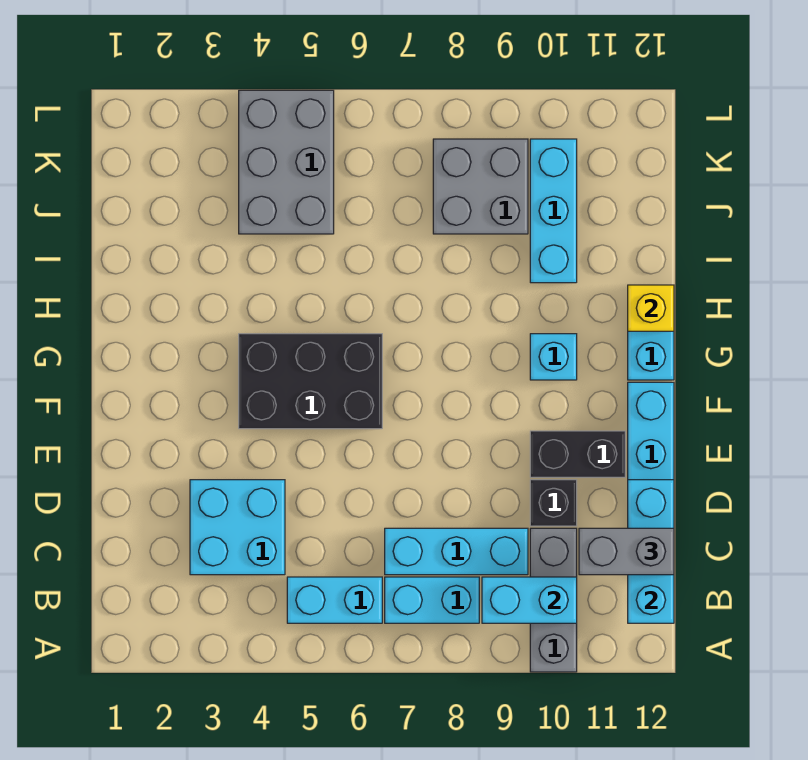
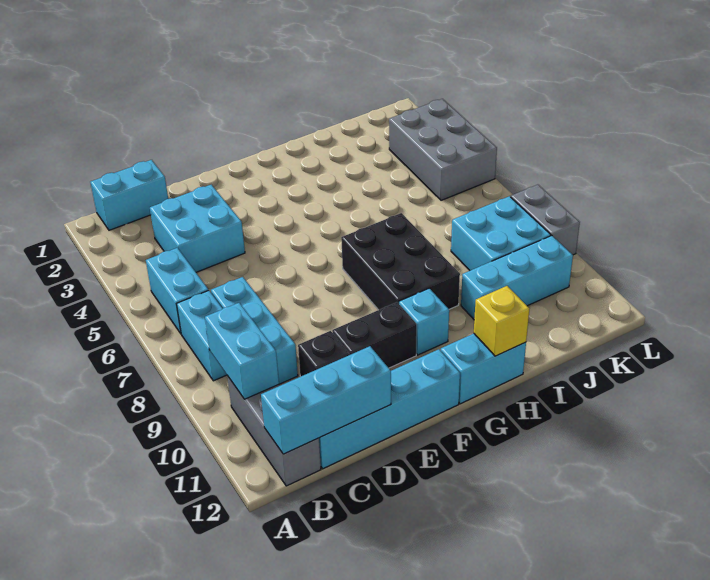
grey 1x3 brick [530,528,577,672] -> grey 1x3 brick turned to [227,376,321,486]
none -> cyan 1x2 brick [90,160,168,230]
grey 1x2 brick [579,528,674,575] -> grey 1x2 brick moved to [511,185,580,255]
black 1x2 brick [530,431,625,477] -> black 1x2 brick turned to [332,302,417,368]
black 2x3 brick [239,334,382,429] -> black 2x3 brick moved to [341,213,460,310]
grey 2x3 brick [239,90,334,234] -> grey 2x3 brick turned to [389,99,497,200]
grey 2x2 brick [433,139,528,234] -> cyan 2x2 brick [451,196,551,270]

